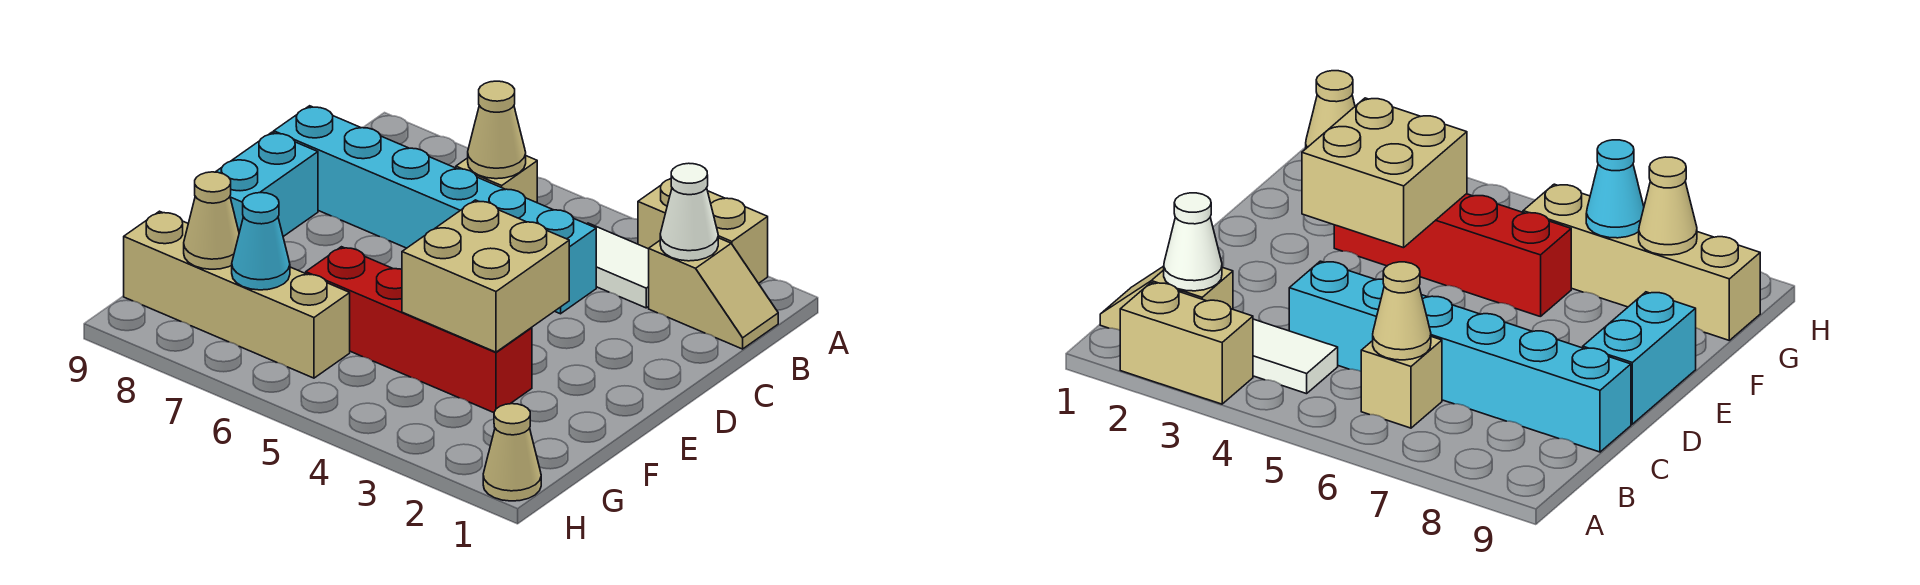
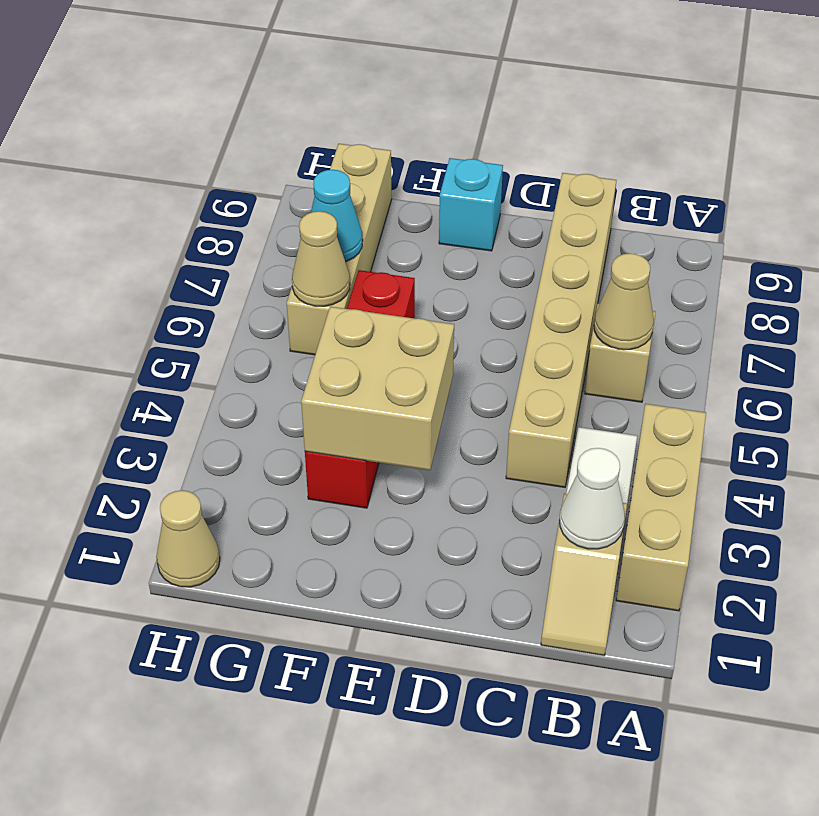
tan 1x2 brick [638,179,768,283] -> tan 1x3 brick [616,404,706,611]
cyan 1x6 brick [274,106,596,314] -> tan 1x6 brick [506,173,616,487]
cyan 1x2 brick [216,132,318,237] -> cyan 1x1 brick [439,158,503,251]
tan 1x1 cone [184,172,239,269] -> tan 1x1 cone moved to [292,211,350,306]

